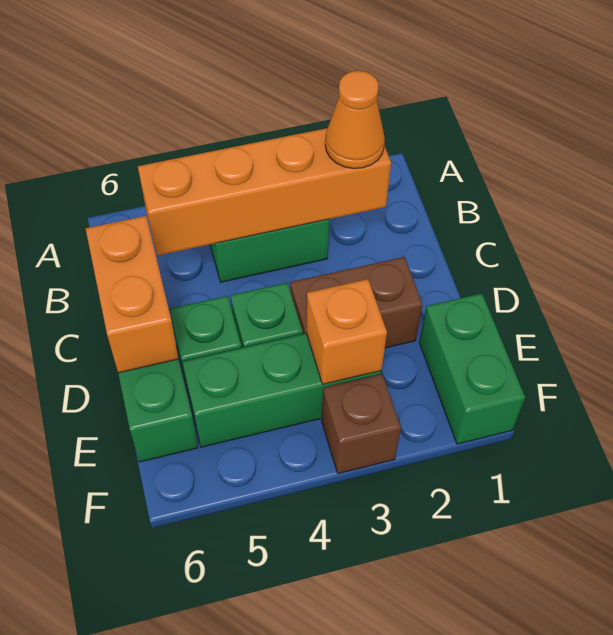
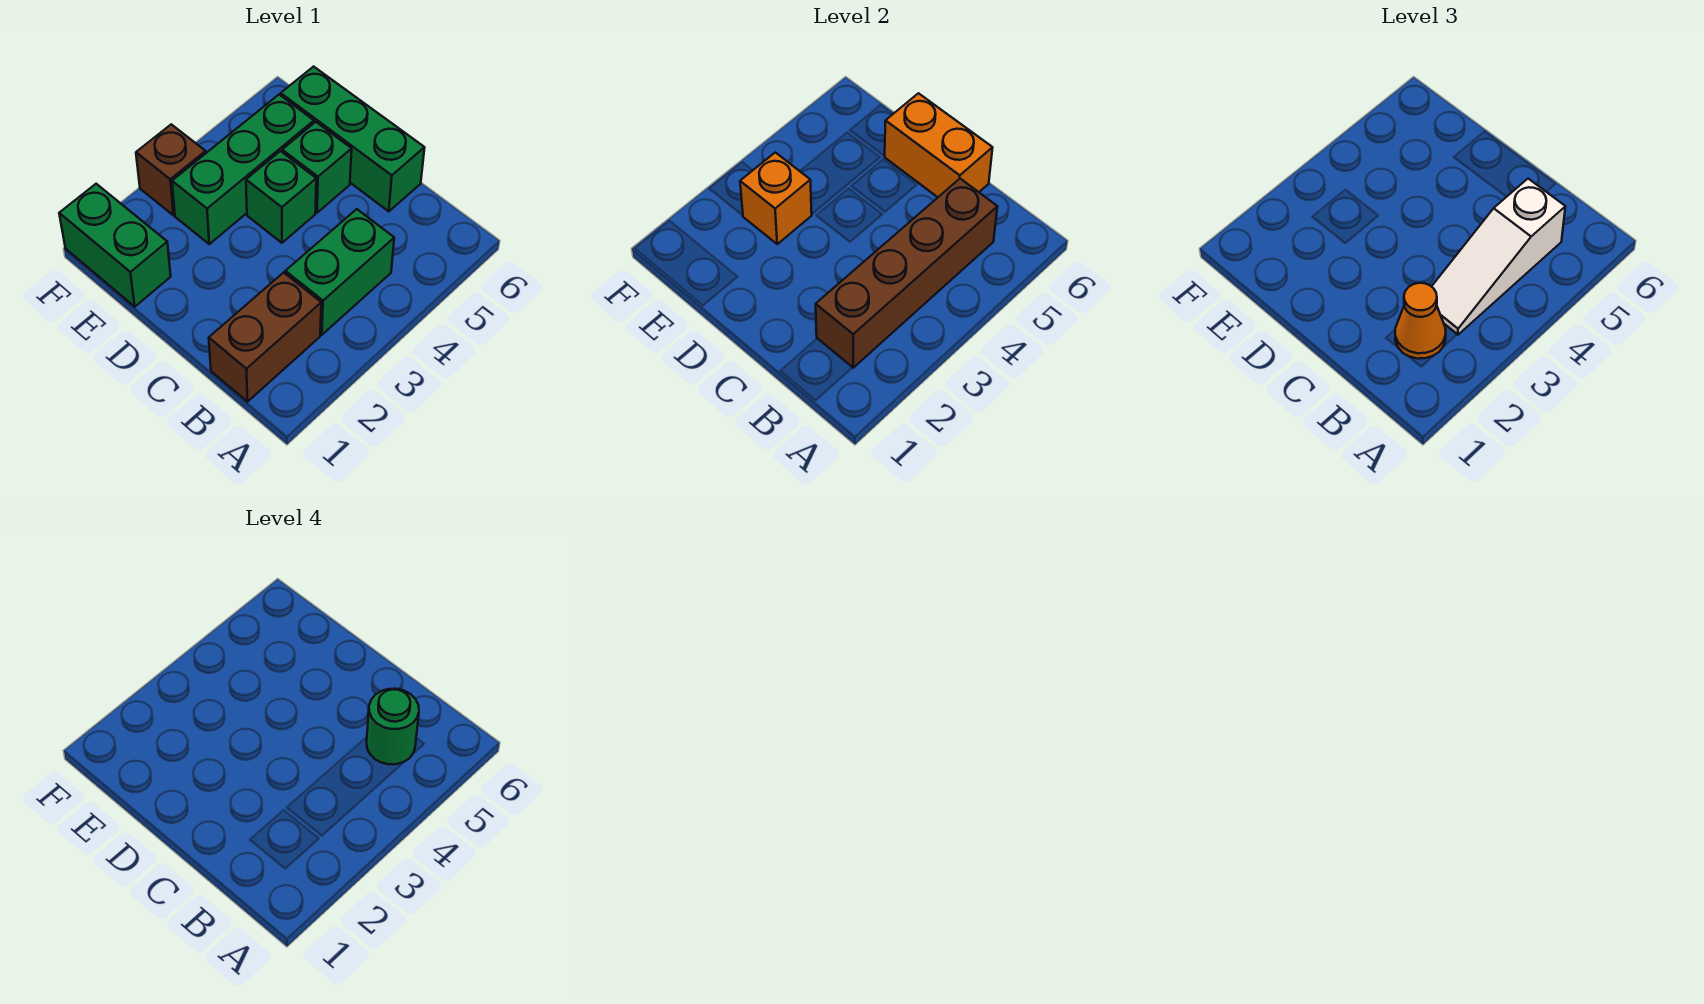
orange 1x4 brick [138,128,391,256] -> brown 1x4 brick [816,179,997,368]
none -> white 1x3 slope [1432,179,1565,335]
none -> green 1x1 round brick [367,689,419,764]
brown 1x2 brick [290,257,423,348] -> brown 1x2 brick moved to [209,273,321,402]

